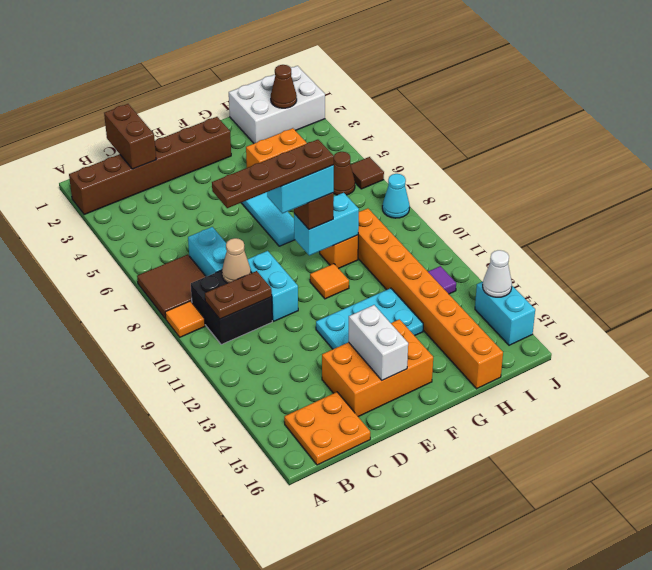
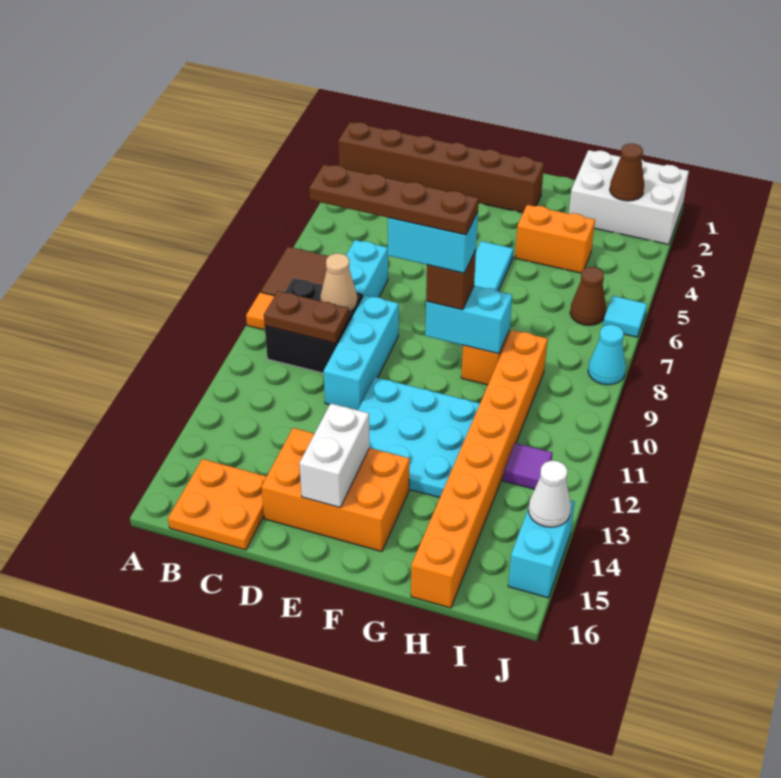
brown 1x2 brick [104,104,156,169] -> none
cyan 1x2 brick [247,251,298,321] -> cyan 1x3 brick [324,295,399,410]
cyan 2x3 plate [316,288,423,349] -> cyan 3x3 plate [358,377,480,498]
orange 1x1 tile [310,264,349,299] -> none
brown 1x1 tile [351,157,384,189] -> cyan 1x1 tile [603,296,647,337]

